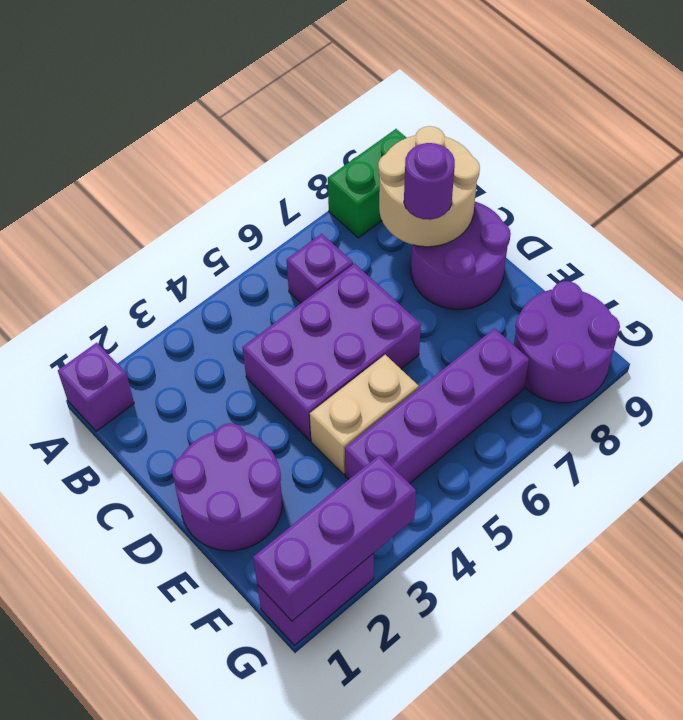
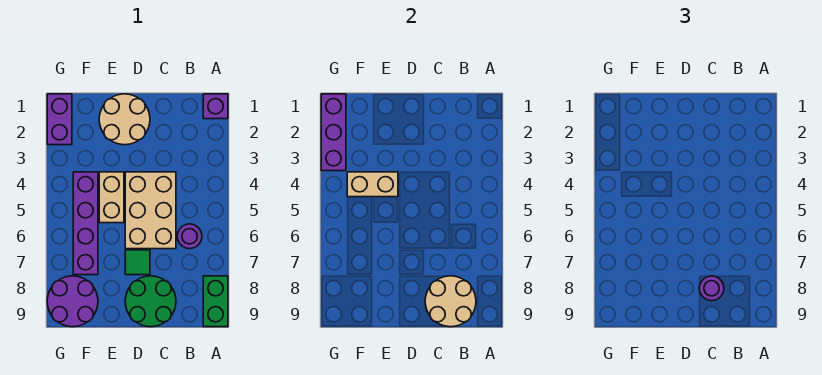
purple 1x1 brick [287,234,353,303] -> purple 1x1 round brick [177,224,202,249]
purple 2x3 brick [242,264,421,441] -> tan 2x3 brick [125,172,176,249]
purple 2x2 round brick [411,202,511,309] -> green 2x2 round brick [125,276,176,327]
purple 2x2 round brick [172,423,282,551] -> tan 2x2 round brick [99,94,150,145]
none -> green 1x1 tile [125,250,150,275]
none -> tan 1x2 brick [347,172,398,197]

